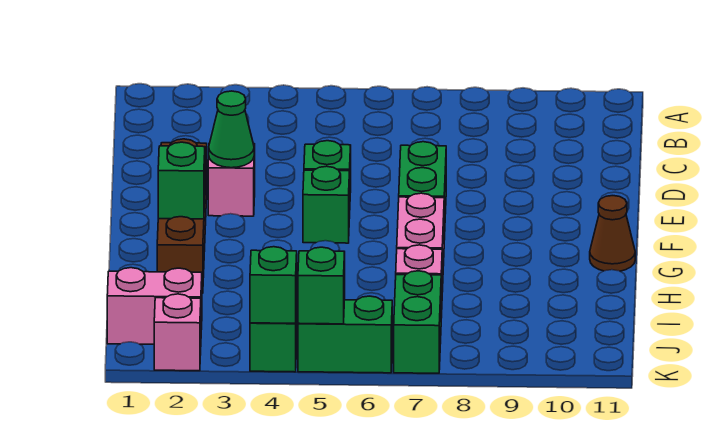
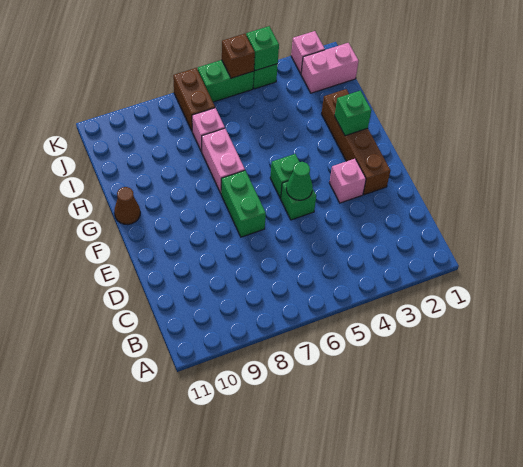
green 1x1 cone [209,91,254,168] -> green 1x1 cone moved to [286,162,313,200]
green 1x2 brick [394,271,441,373] -> brown 1x2 brick [173,68,215,131]
green 1x1 brick [298,247,345,324] -> brown 1x1 brick [222,34,255,78]

